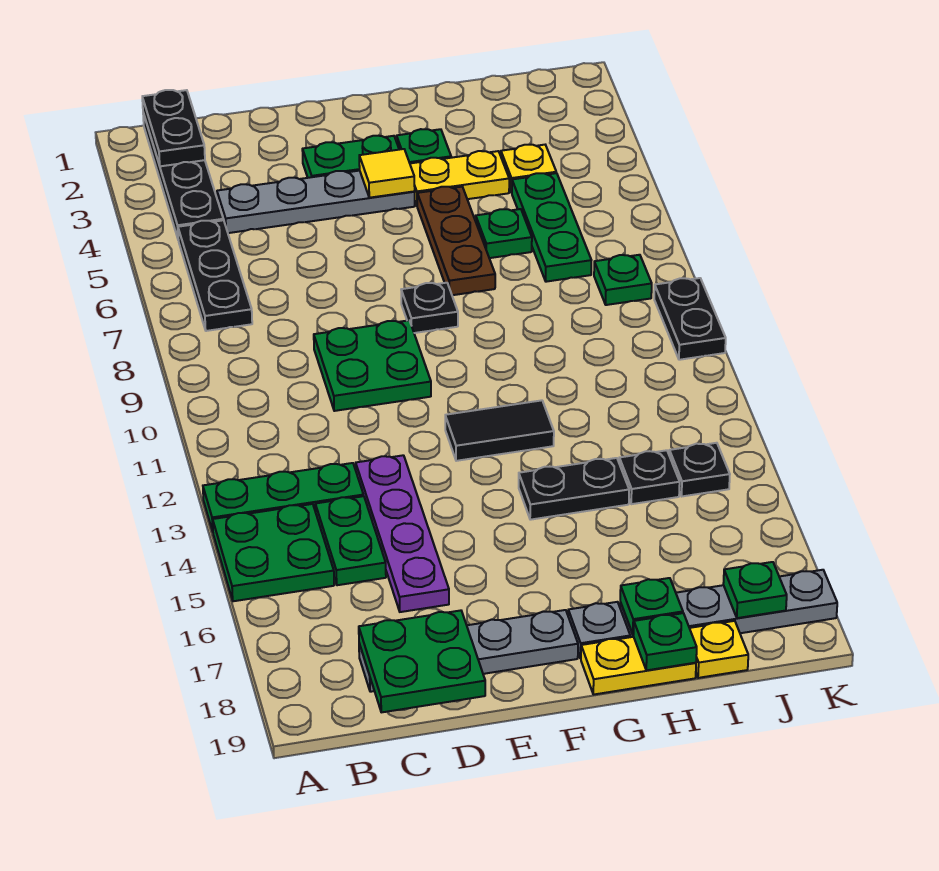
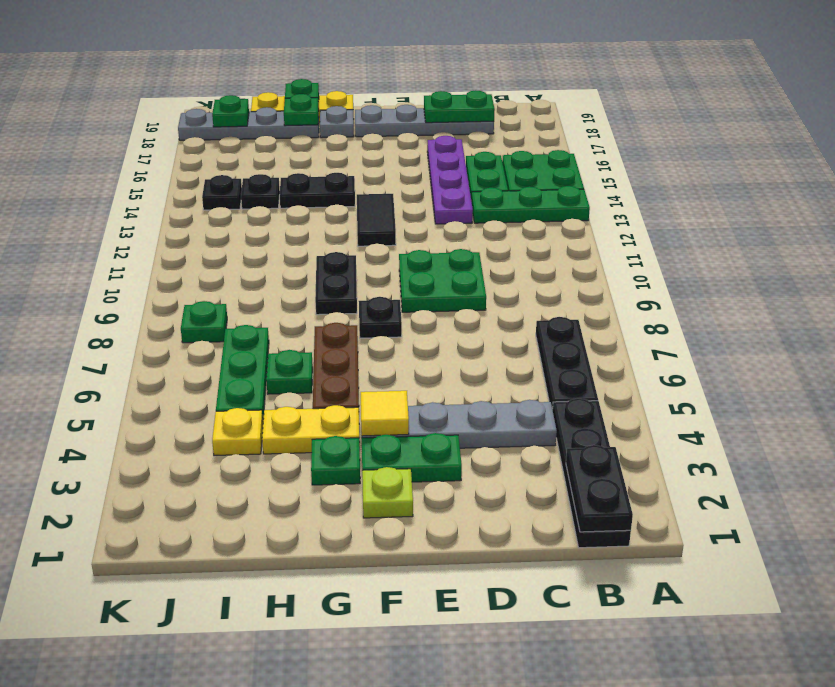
green 2x2 plate [359,610,485,712] -> green 1x2 plate [424,90,495,123]
none -> lime 1x1 plate [362,467,413,518]
black 1x2 tile [445,400,554,461] -> black 1x2 tile turned to [357,194,396,246]
black 1x2 plate [654,278,726,360] -> black 1x2 plate moved to [315,252,357,315]

